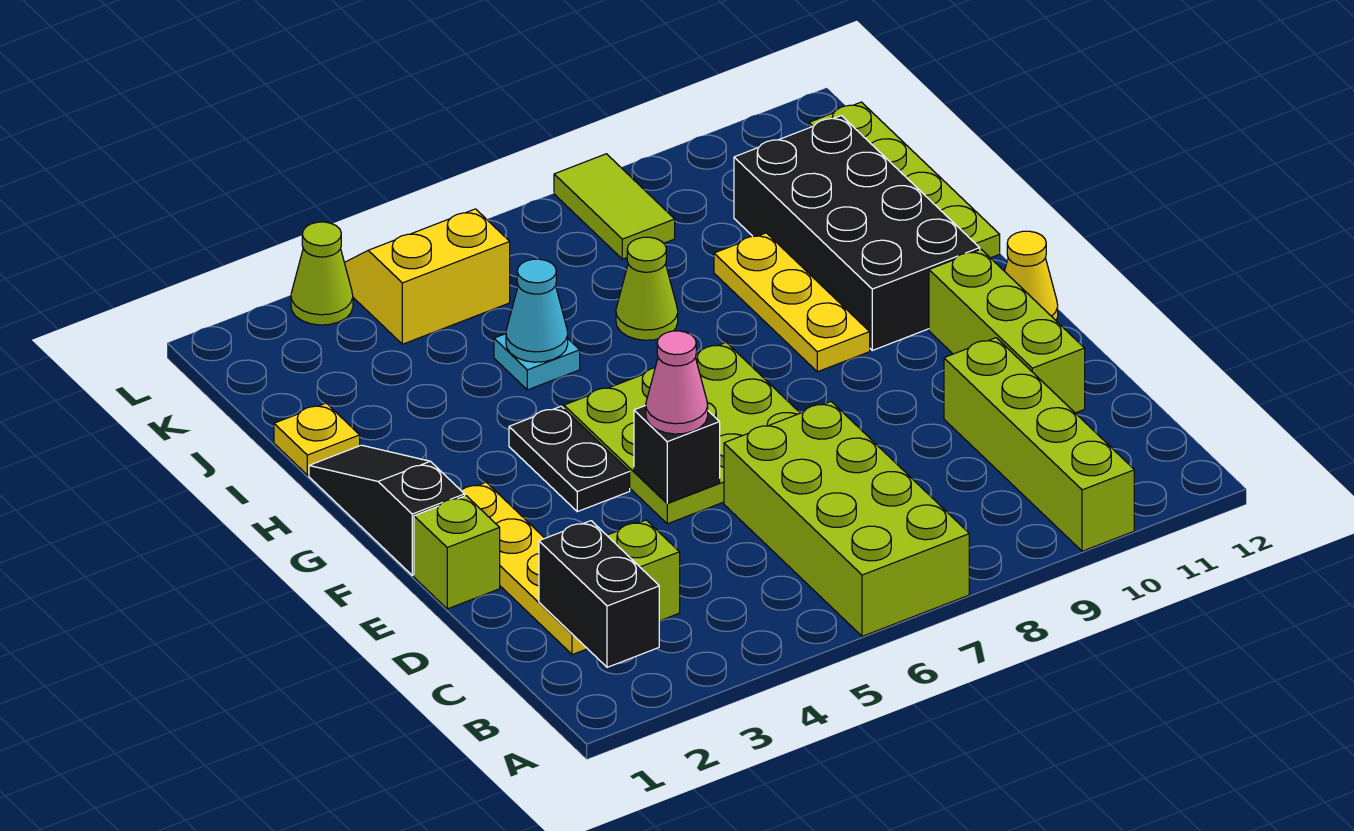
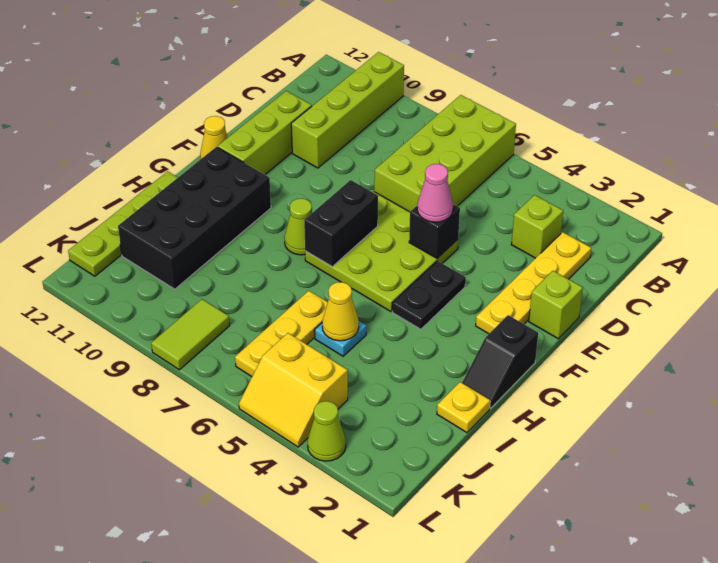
black 1x2 brick [539,521,659,667] -> black 1x2 brick moved to [304,180,378,267]
black 1x3 slope [309,445,465,575] -> black 1x2 slope [462,315,538,408]
yellow 1x3 plate [714,233,870,372] -> yellow 1x3 plate moved to [235,291,328,376]
cyan 1x1 cone [506,259,568,362] -> yellow 1x1 cone [322,282,359,341]
lime 1x1 cone [616,237,678,340] -> lime 1x1 cone moved to [284,198,312,255]

